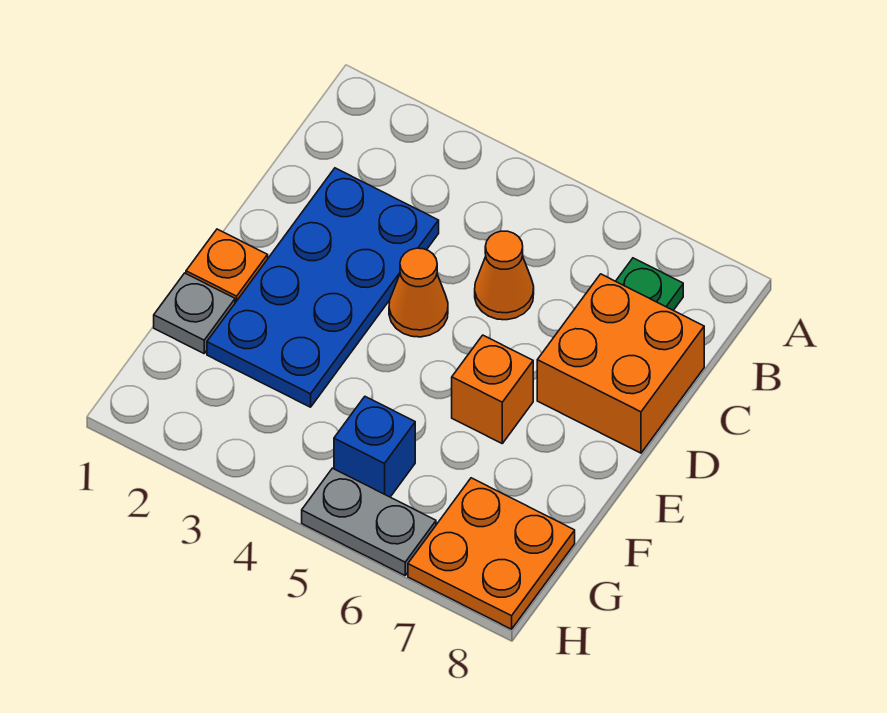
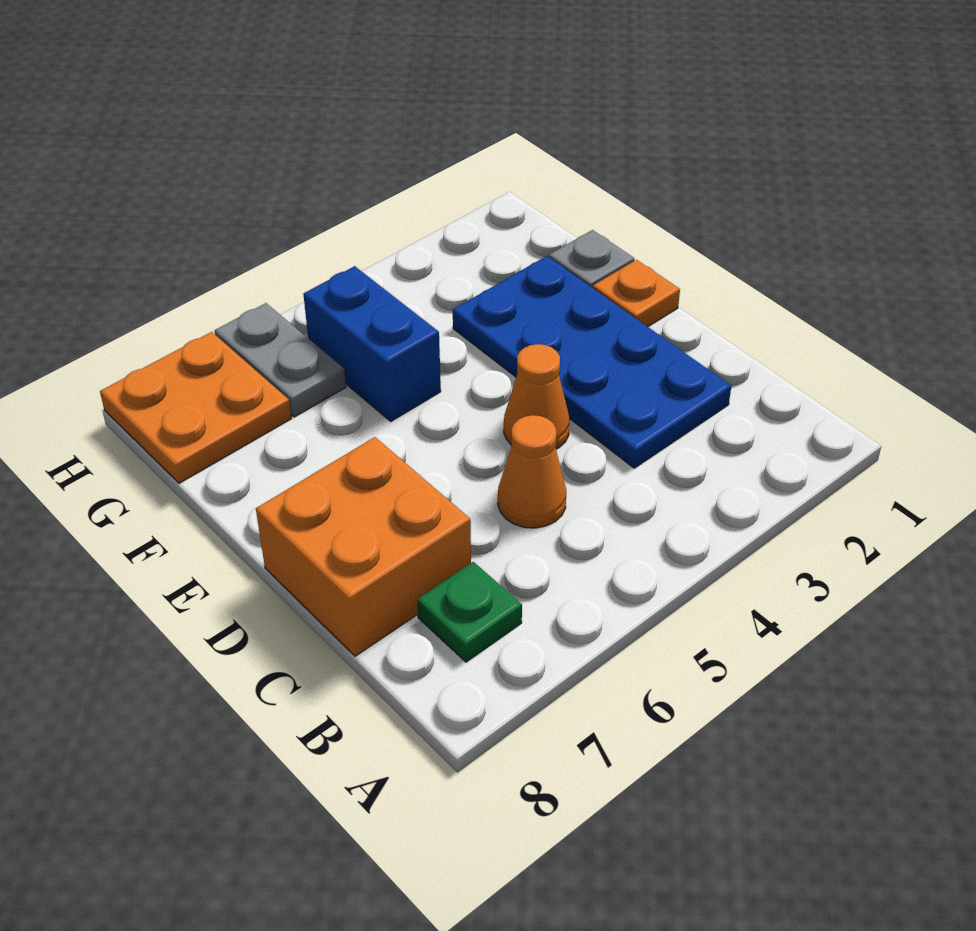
orange 1x1 brick [452,335,533,443] -> none
blue 1x1 brick [334,397,415,497] -> blue 1x2 brick [303,266,441,421]
grey 1x2 plate [302,468,436,575] -> grey 1x2 plate turned to [215,303,346,417]

